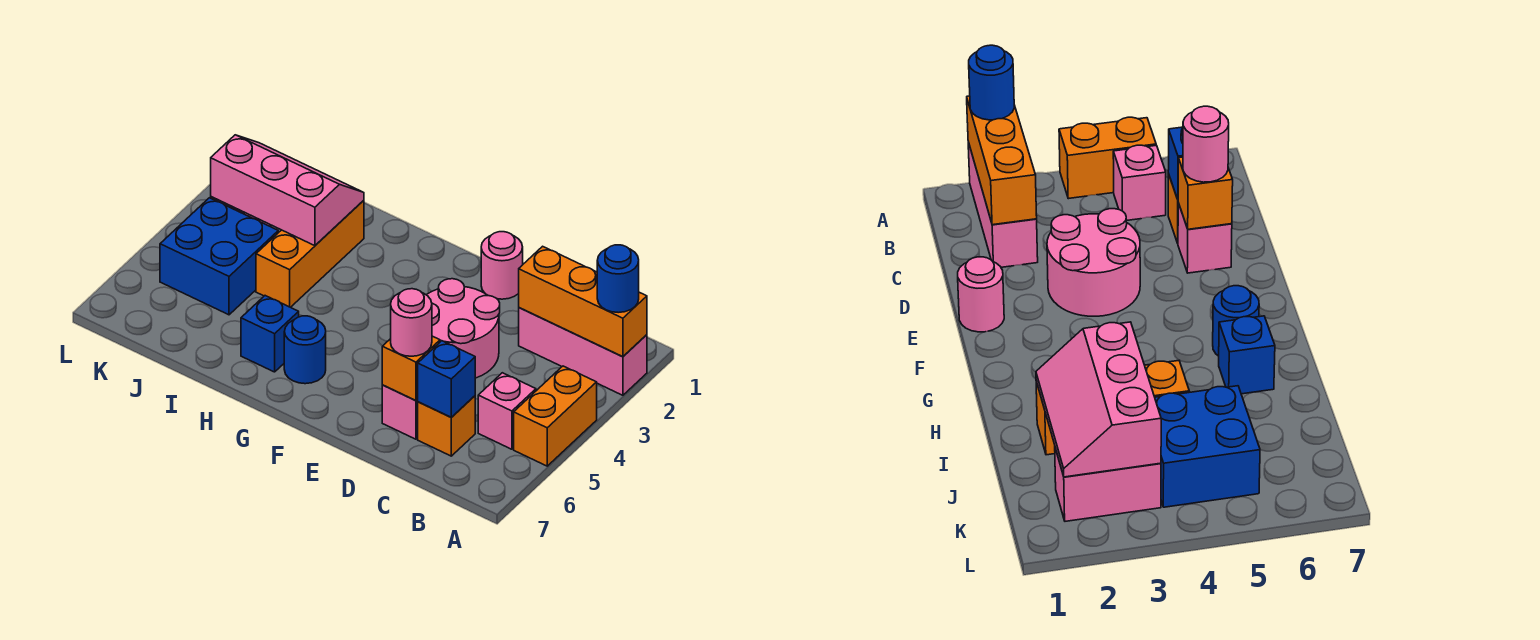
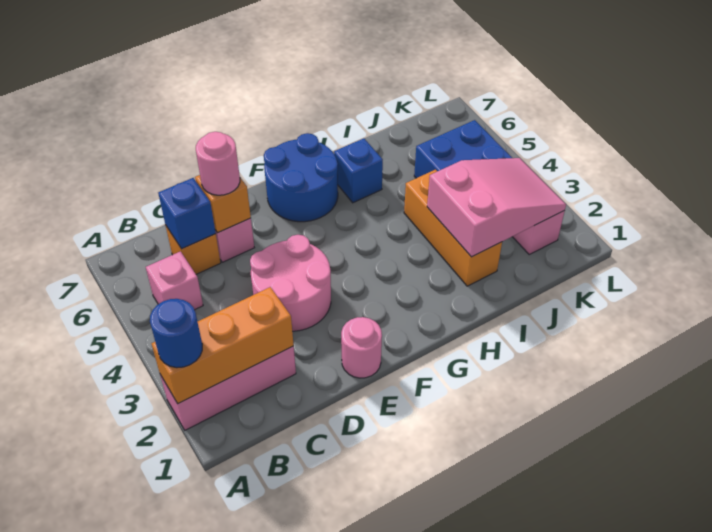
orange 1x2 brick [514,366,597,466] -> none
blue 1x1 round brick [284,316,326,384] -> blue 2x2 round brick [264,133,338,222]
pink 2x3 slope [211,135,364,246] -> pink 2x3 slope turned to [427,158,566,257]

